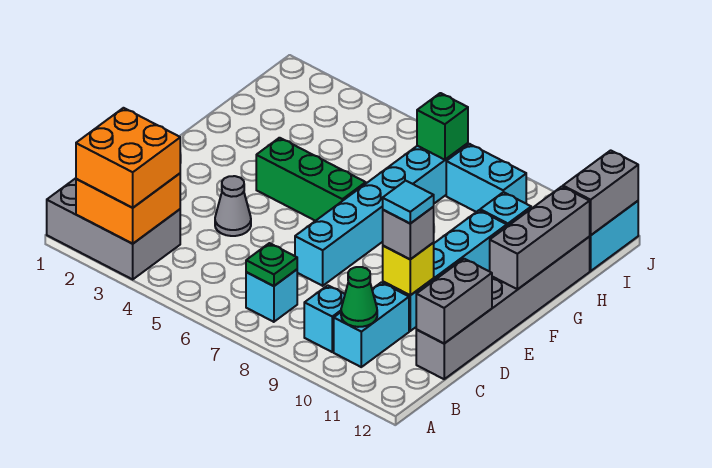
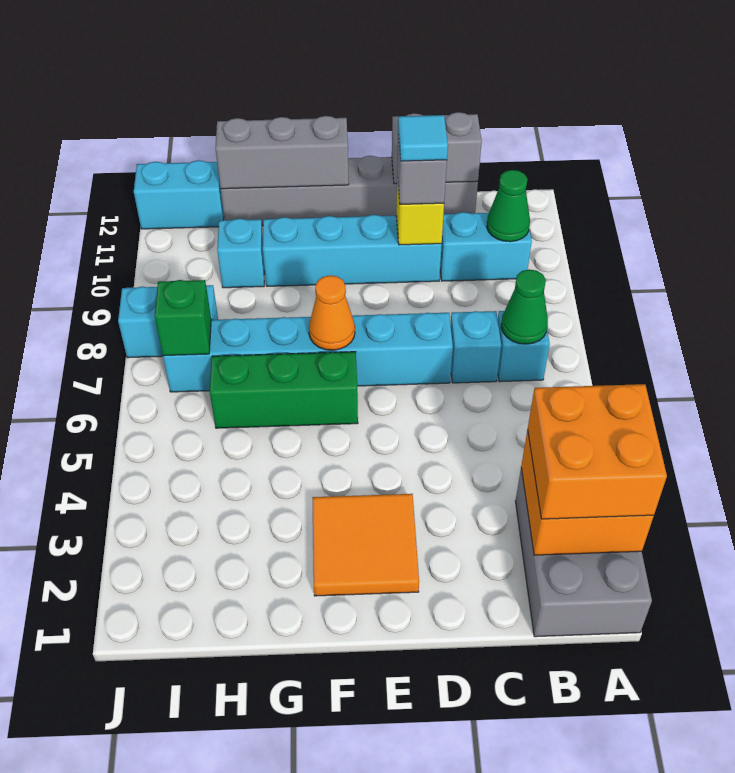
green 1x1 plate [246,243,297,286] -> green 1x1 cone [501,269,548,344]
cyan 1x1 brick [304,285,345,352] -> cyan 1x1 brick moved to [451,311,501,383]
grey 1x1 cone [215,176,251,236] -> none
none -> orange 2x2 tile [312,494,419,596]
green 1x3 brick [256,138,366,221] -> green 1x3 brick turned to [210,352,358,428]
none -> orange 1x1 cone [309,275,355,350]
cyan 1x2 brick [446,144,526,212] -> cyan 1x2 brick turned to [118,285,218,358]
grey 1x2 brick [563,150,638,235] -> none

